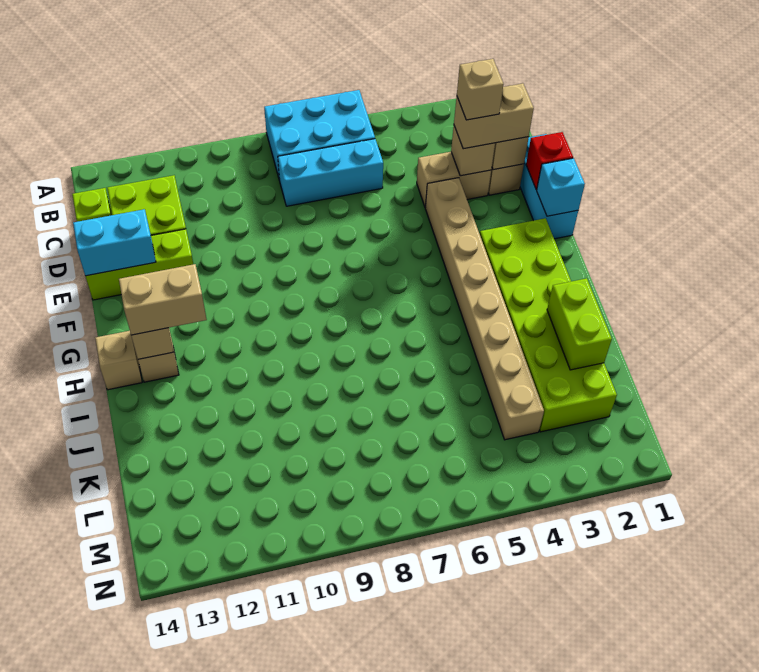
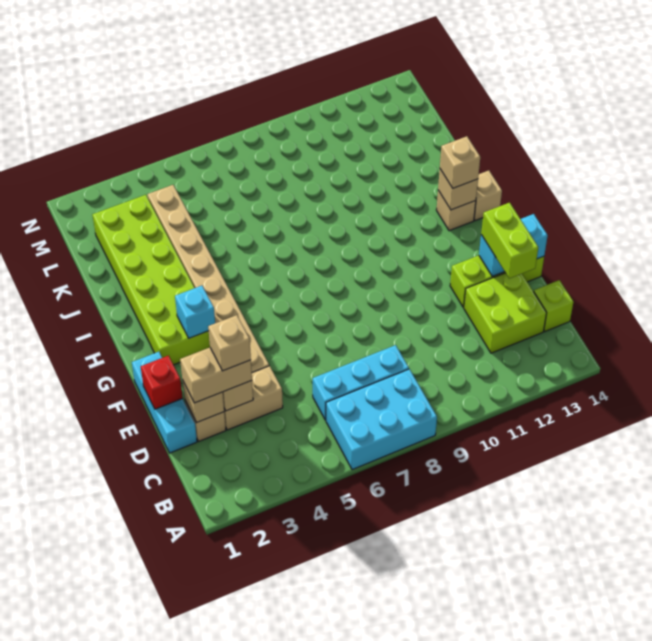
cyan 1x1 brick [537,158,585,216] -> cyan 1x1 brick moved to [175,286,215,338]
tan 1x2 brick [119,264,207,335] -> tan 1x1 brick [440,136,480,188]
lime 1x2 brick [547,278,612,370] -> lime 1x2 brick moved to [481,203,538,278]

